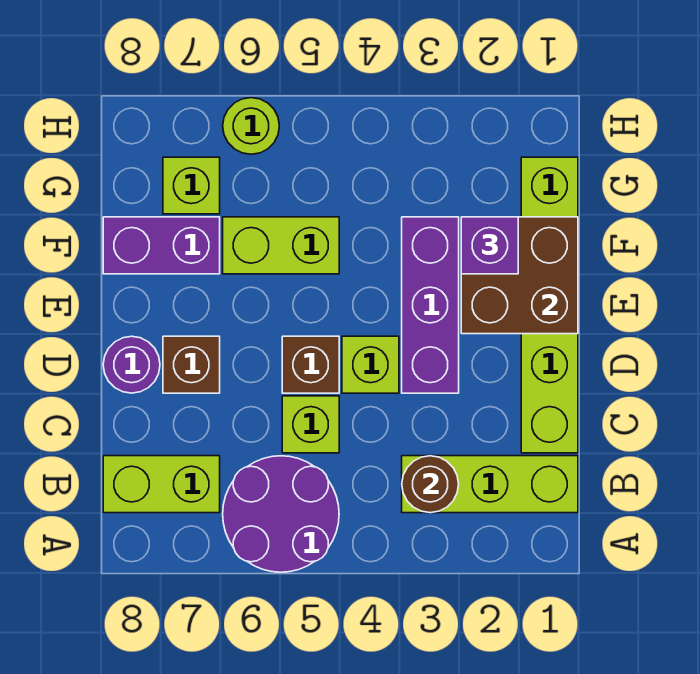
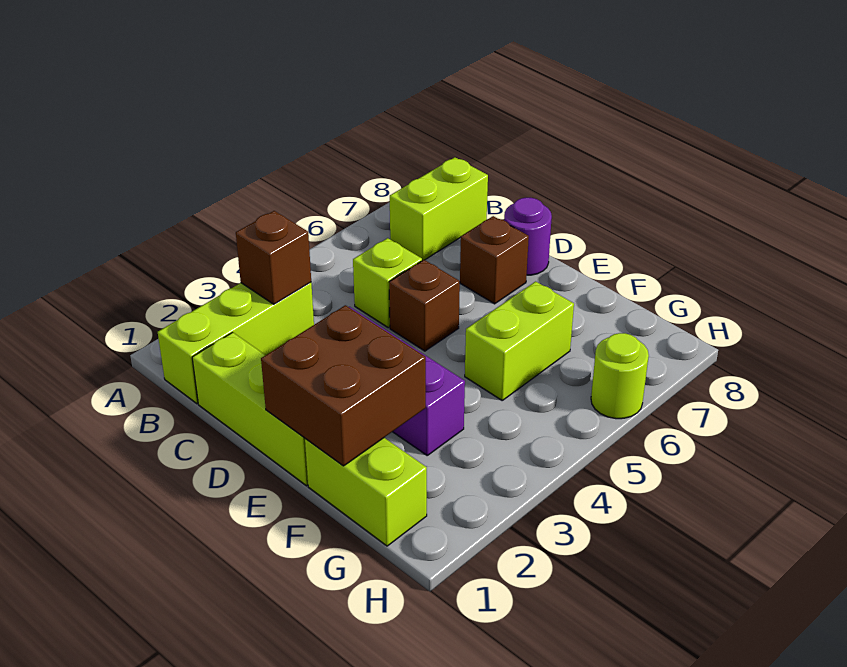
purple 2x2 round brick [223,456,339,572] -> none
brown 1x1 round brick [402,456,459,513] -> brown 1x1 brick [236,211,311,304]
lime 1x1 brick [342,336,399,393] -> none
purple 1x1 brick [461,217,518,274] -> none
purple 1x2 brick [103,217,220,274] -> none
lime 1x1 brick [163,157,220,214] -> none

